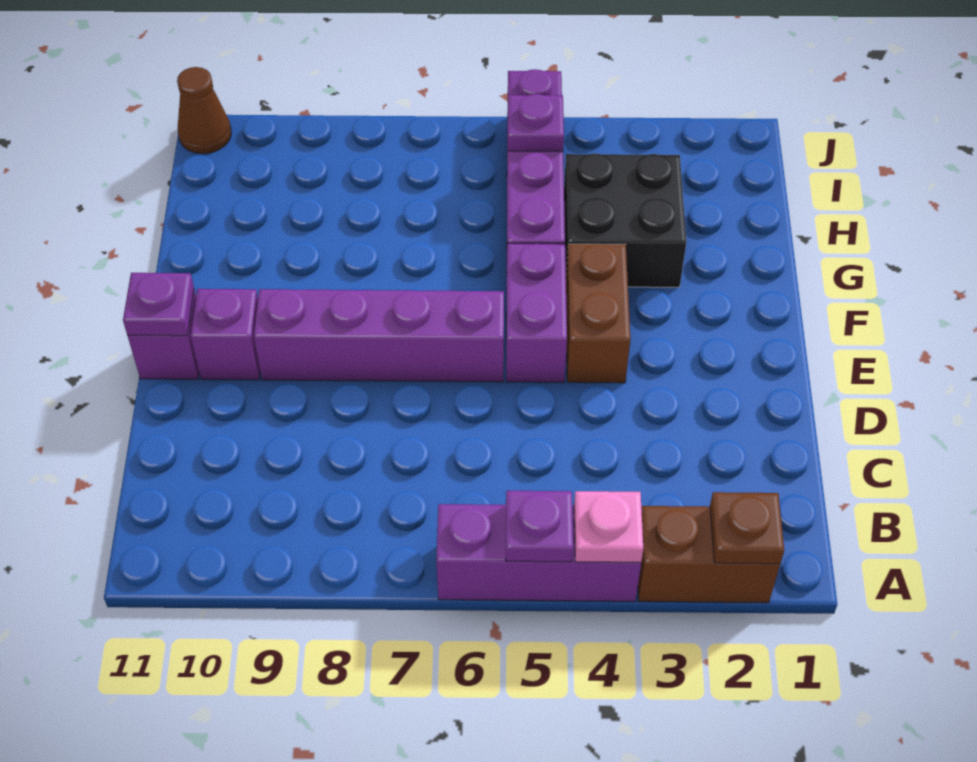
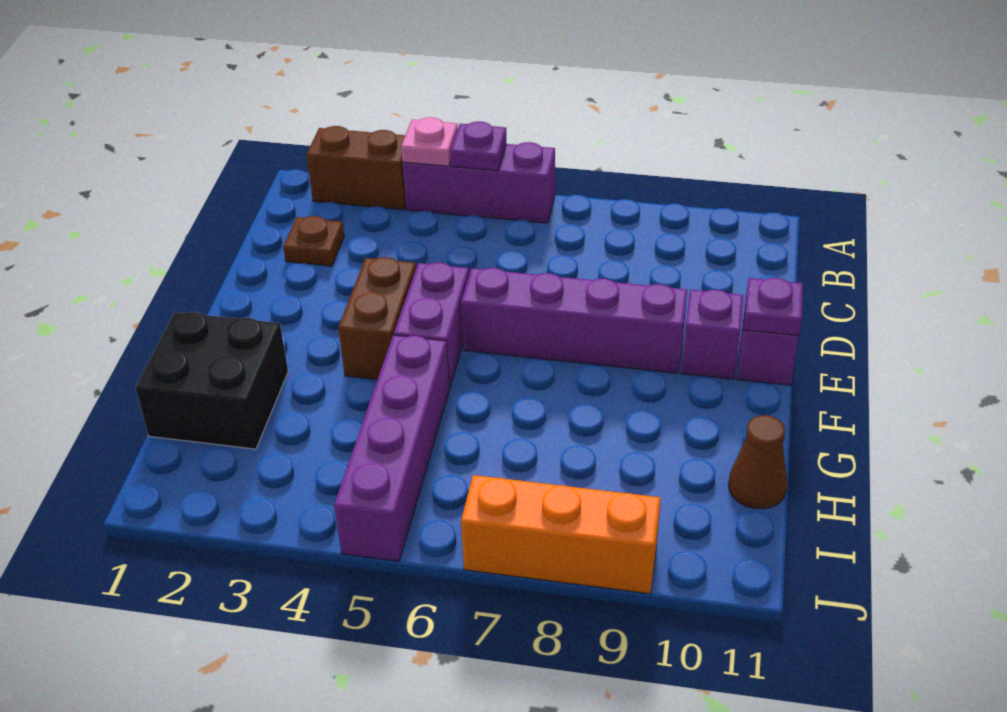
brown 1x1 plate [710,492,784,564] -> brown 1x1 plate moved to [283,216,344,266]
black 2x2 brick [564,153,686,287] -> black 2x2 brick moved to [135,312,288,449]
purple 1x1 plate [508,94,564,152] -> none
none -> orange 1x3 brick [461,475,661,594]
brown 1x1 cone [177,67,231,154] -> brown 1x1 cone moved to [728,415,788,509]

